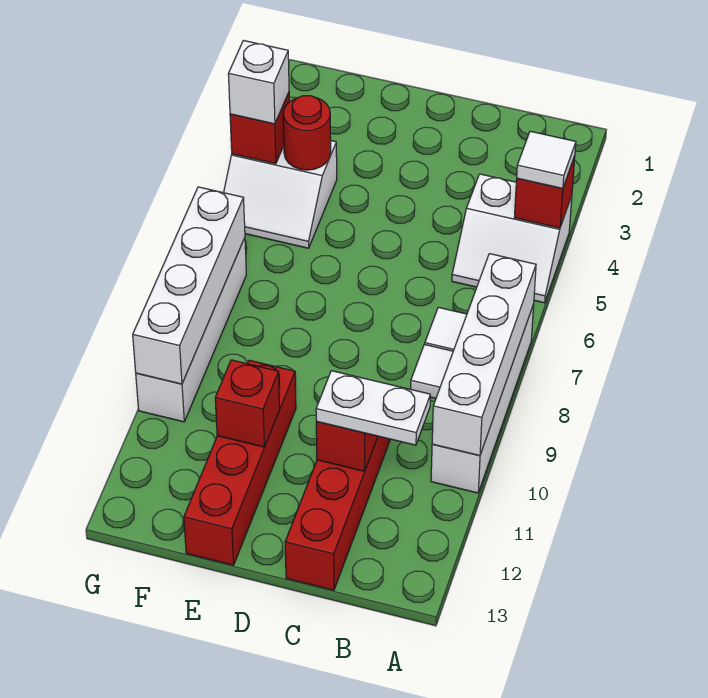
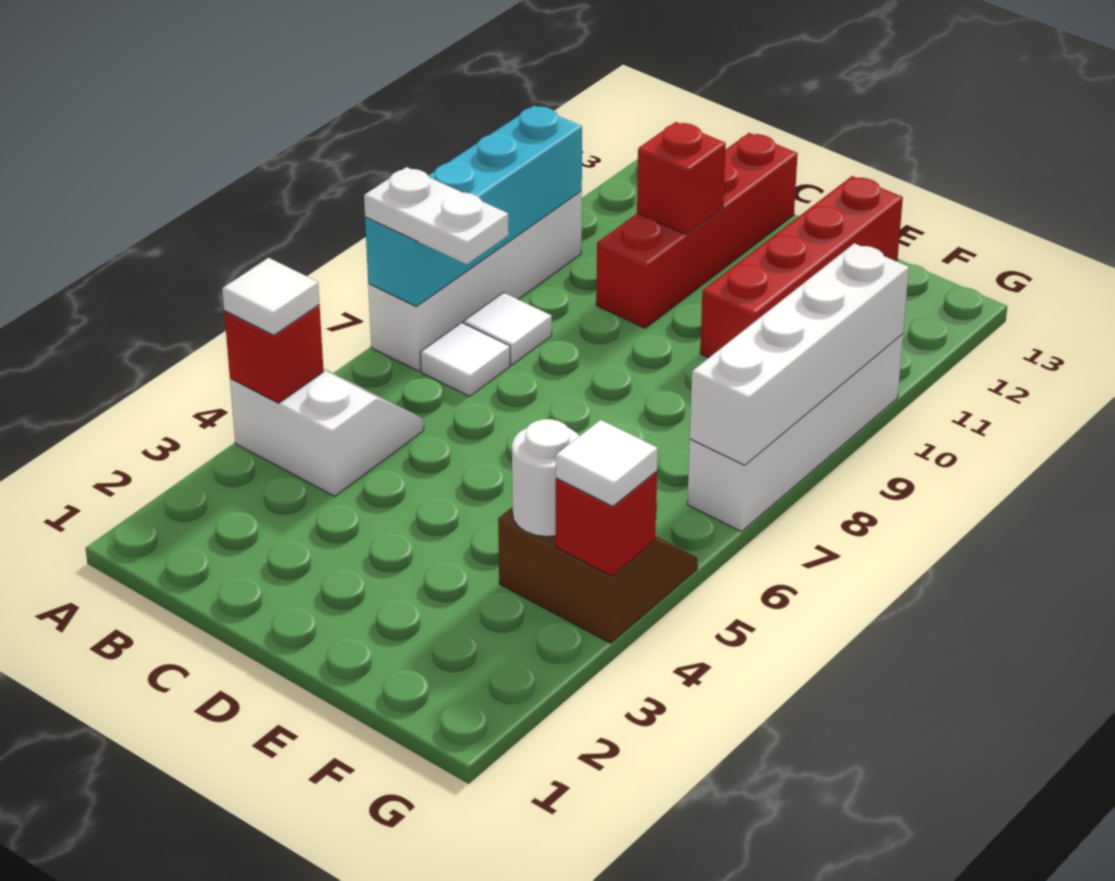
white 1x4 brick [432,254,536,456] -> cyan 1x4 brick [365,106,582,306]
white 1x2 plate [316,371,430,445] -> white 1x2 plate moved to [364,167,509,264]
red 1x1 brick [215,360,280,447] -> none
white 2x2 slope [224,141,337,248] -> brown 2x2 slope [498,507,698,643]
red 1x1 round brick [283,96,331,170] -> white 1x1 round brick [512,419,579,536]
white 1x1 brick [228,40,289,124] -> white 1x1 tile [556,420,658,506]

